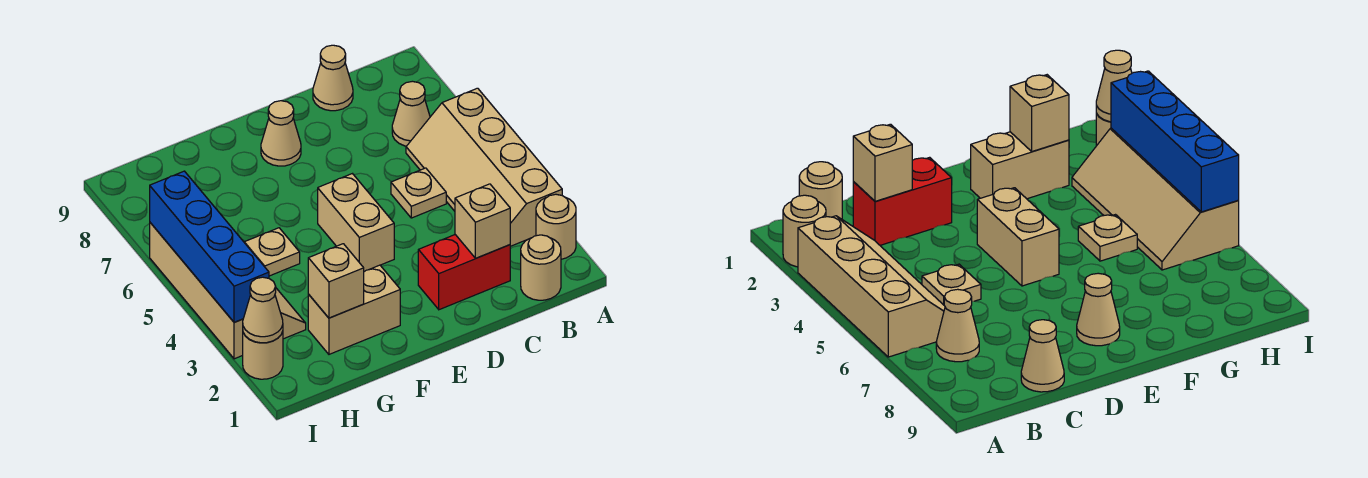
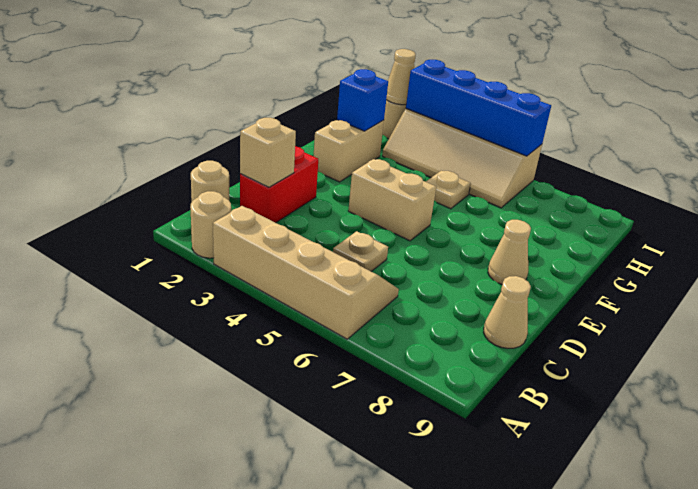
tan 1x1 cone [392,81,430,146] -> none
tan 1x1 brick [308,244,364,318] -> blue 1x1 brick [337,69,388,131]

